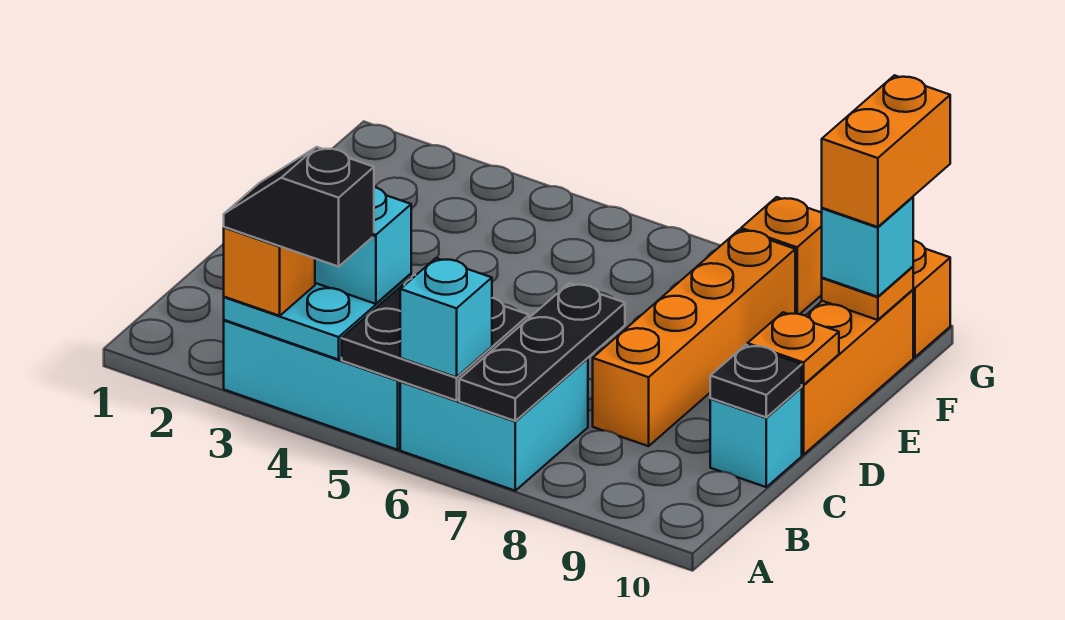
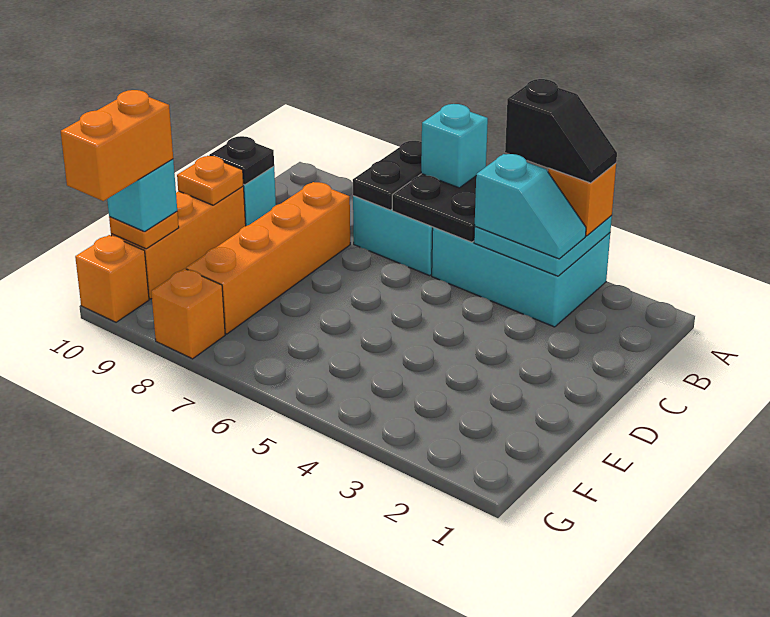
black 1x3 plate [459,283,625,421] -> black 1x2 plate [353,141,422,210]

